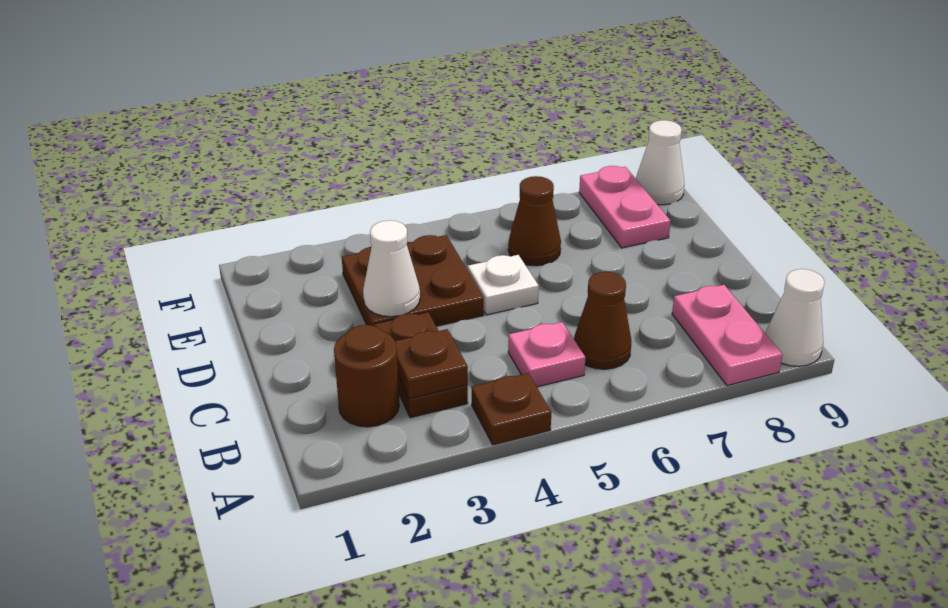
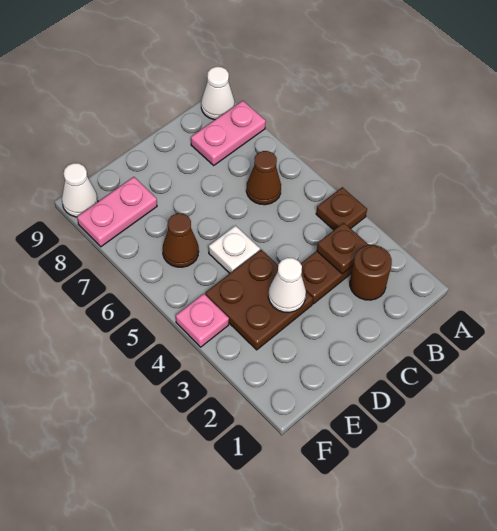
pink 1x1 plate [508,322,586,387] -> pink 1x1 plate moved to [176,294,229,347]

